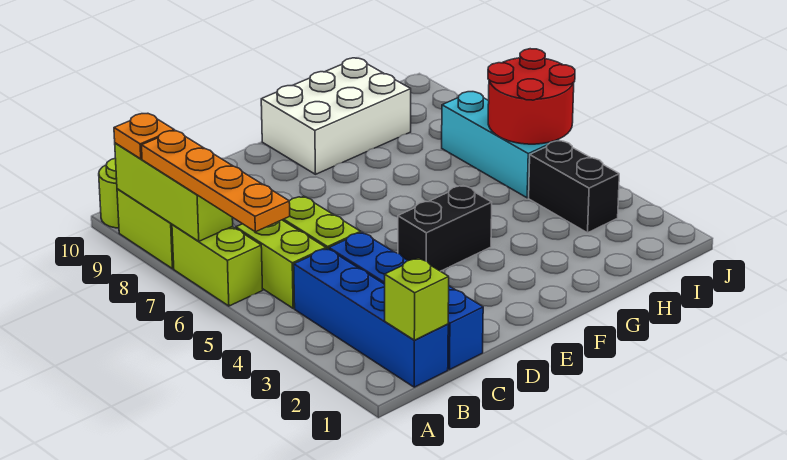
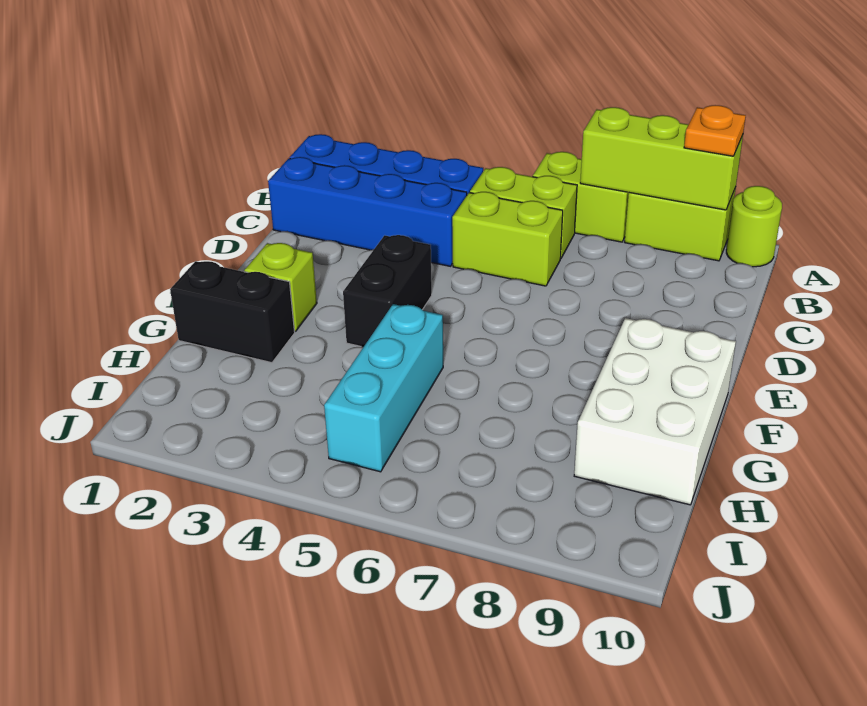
orange 1x4 plate [142,131,290,232] -> none
lime 1x1 brick [385,258,449,340] -> lime 1x1 brick moved to [244,243,317,331]
black 1x2 brick [529,141,619,233] -> black 1x2 brick moved to [170,261,295,363]
cyan 1x3 brick [442,92,559,198] -> cyan 1x3 brick turned to [324,304,443,472]
red 2x2 round brick [488,49,575,144] -> none

